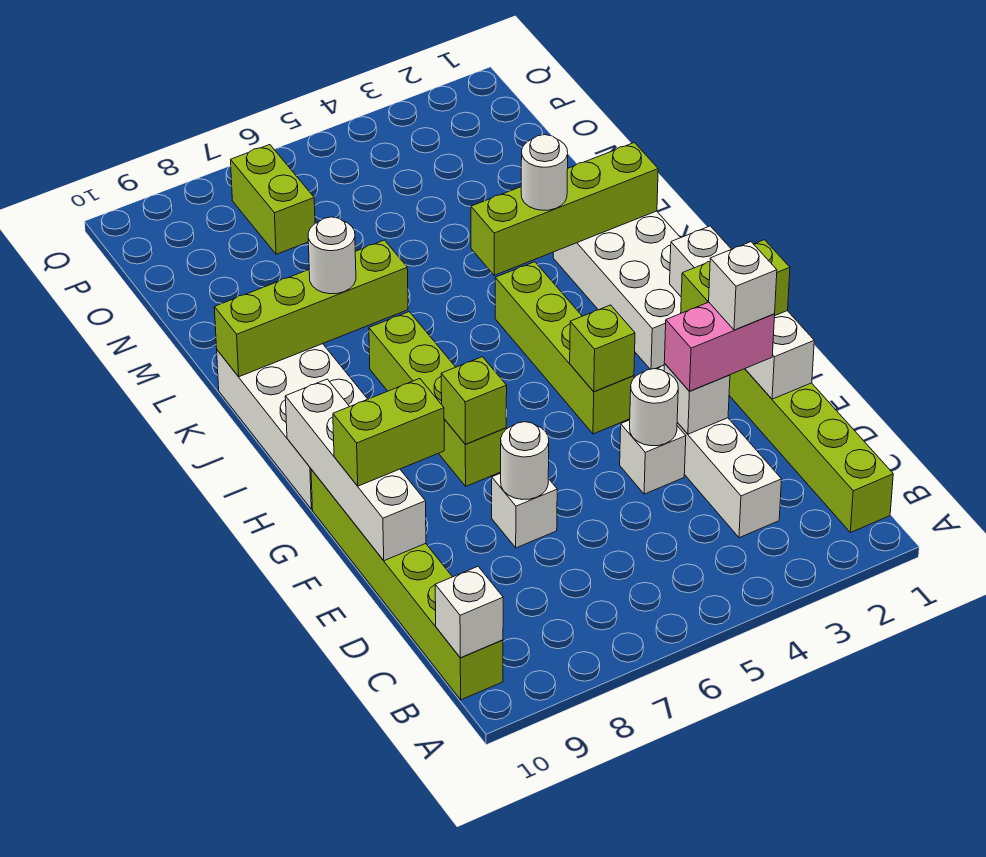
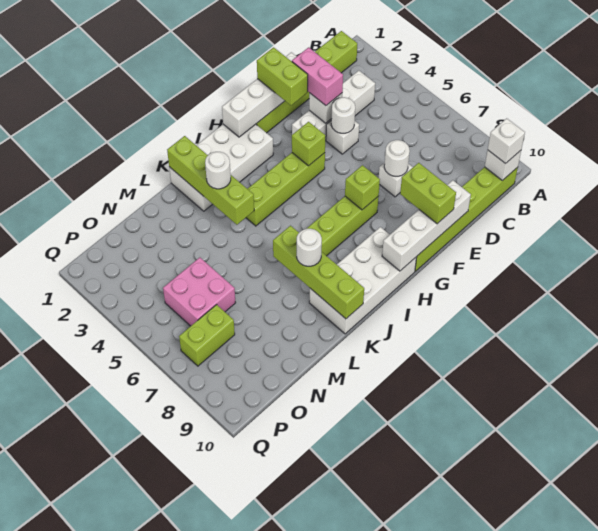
white 1x1 brick [709,242,777,330] -> white 1x1 brick moved to [488,118,525,164]
none -> pink 2x2 brick [163,258,236,326]

